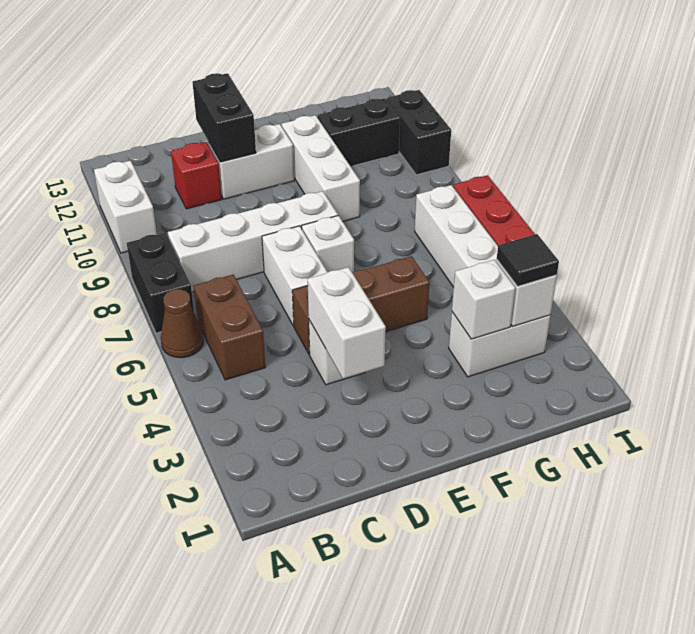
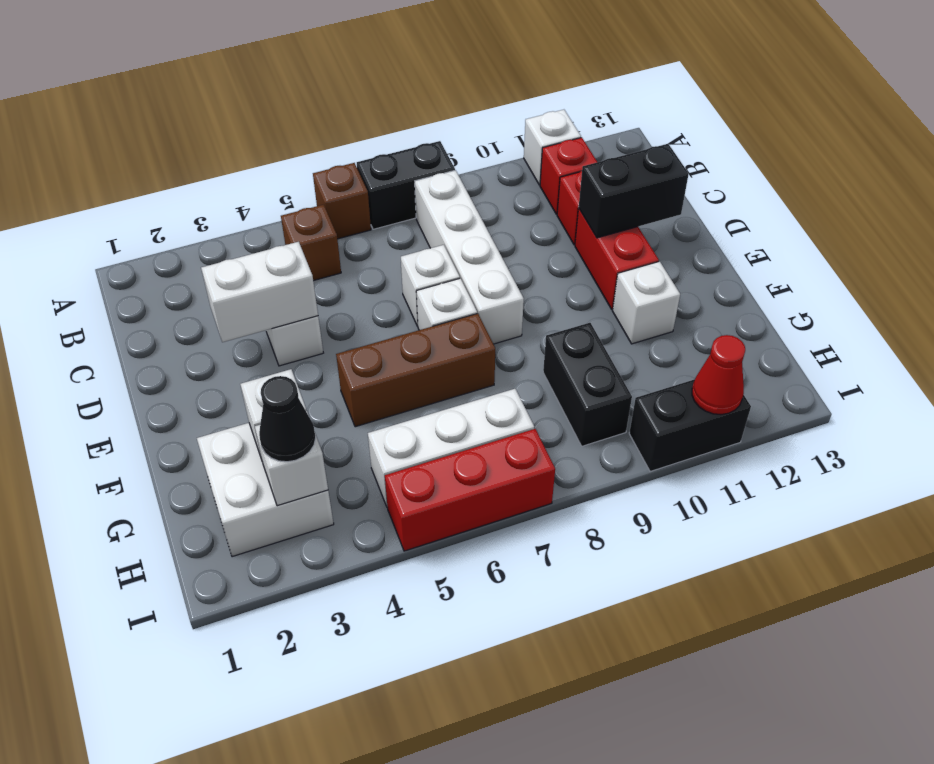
brown 1x1 cone [161,289,203,358] -> brown 1x1 brick [313,163,371,239]
white 1x2 brick [94,161,157,253] -> white 1x1 brick [524,110,581,185]
brown 1x2 brick [194,275,265,380] -> brown 1x1 brick [281,205,341,281]
none -> red 1x1 brick [540,137,597,214]
brown 1x3 brick [292,256,429,355] -> brown 1x3 brick turned to [336,313,495,427]
white 1x2 brick [262,226,328,326] -> white 1x1 brick [401,245,460,326]
white 1x2 brick [208,124,294,199] -> red 1x2 brick [575,208,659,309]
white 1x3 brick [282,115,360,221] -> white 1x1 brick [613,261,680,344]
white 1x2 brick [449,312,551,377] -> white 2x2 brick [197,423,334,557]
black 1x2 brick [317,98,400,166] -> black 1x2 brick moved to [543,323,632,446]
black 1x1 tile [497,234,559,286] -> black 1x1 cone [259,376,316,462]
none -> red 1x1 cone [692,335,745,415]

